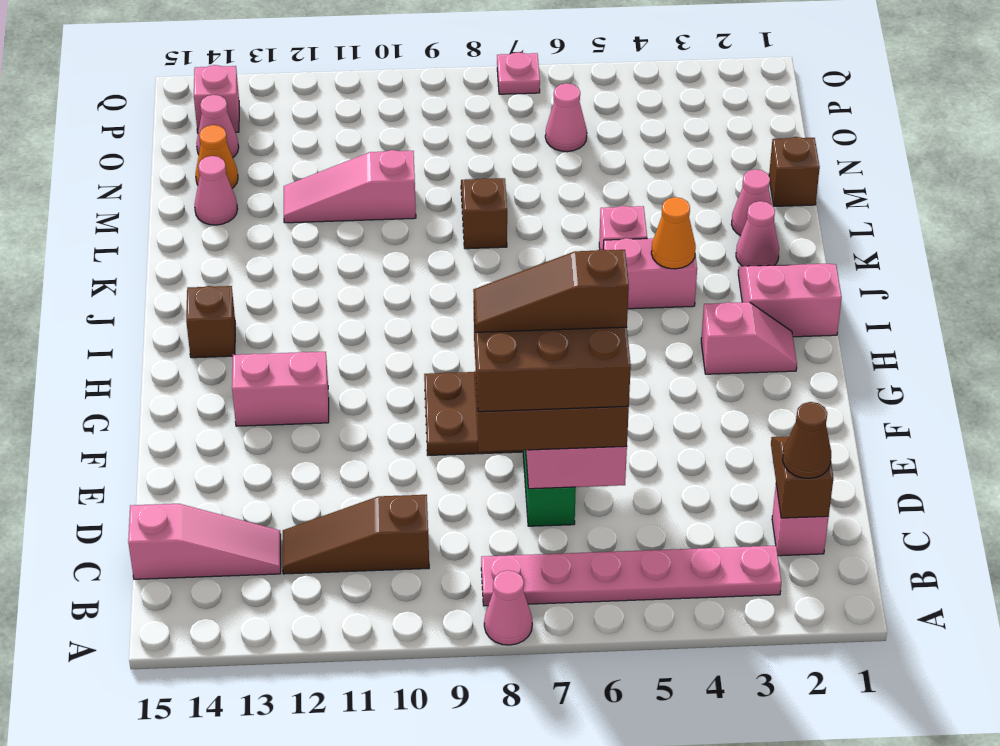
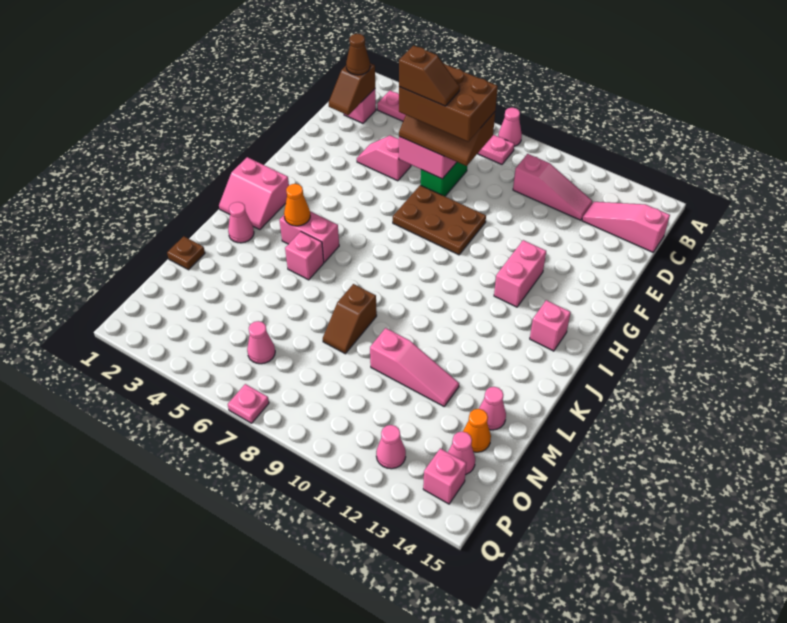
brown 1x3 slope [282,495,429,574] -> pink 1x3 slope [513,154,593,220]
brown 1x3 slope [473,249,629,332] -> brown 1x2 slope [399,45,460,106]
pink 1x2 brick [232,352,329,426] -> pink 1x2 brick turned to [494,240,546,307]
pink 1x2 slope [701,302,797,374] -> pink 1x2 slope moved to [357,135,411,181]
brown 1x1 brick [186,286,235,358] -> pink 1x1 brick [530,300,571,351]
pink 1x1 cone [731,169,772,236] -> pink 1x1 cone moved to [376,425,406,469]
brown 1x1 brick [769,137,820,206] -> brown 1x1 plate [167,236,205,270]

